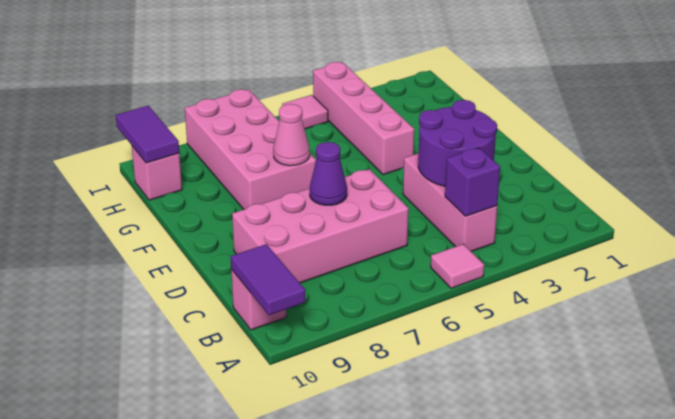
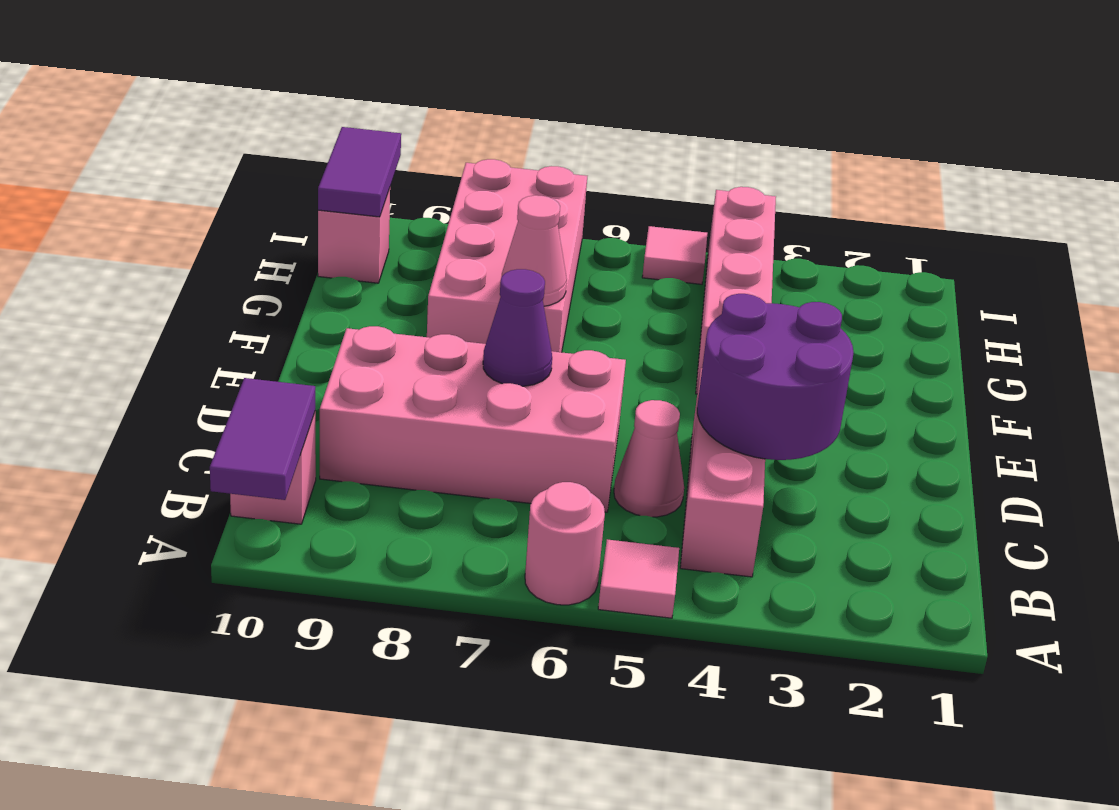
none -> pink 1x1 round brick [525,482,605,605]
purple 1x1 brick [445,148,500,216] -> none
none -> pink 1x1 cone [614,400,684,517]

